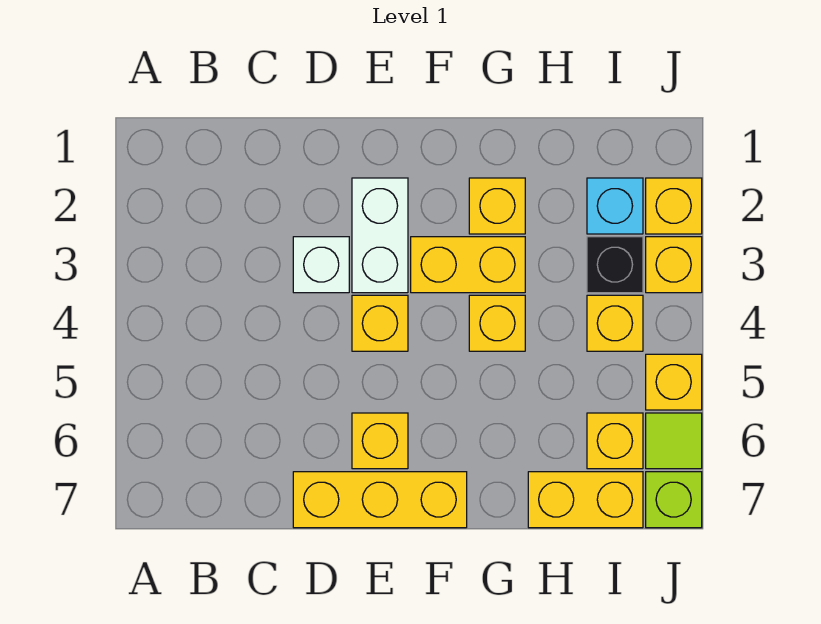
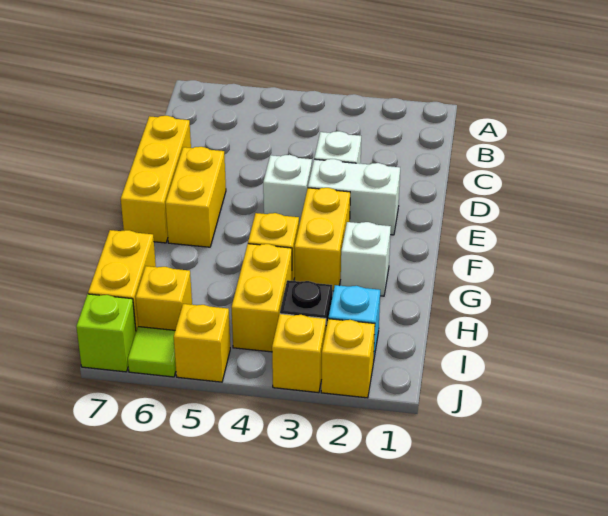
yellow 1x1 brick [352,295,408,351] -> white 1x1 brick [263,155,312,224]
yellow 1x1 brick [352,413,408,469] -> yellow 1x2 brick [165,147,226,247]
yellow 1x1 brick [469,178,525,234] -> white 1x1 brick [341,222,391,296]
yellow 1x1 brick [587,295,643,351] -> yellow 1x2 brick [231,244,292,352]

